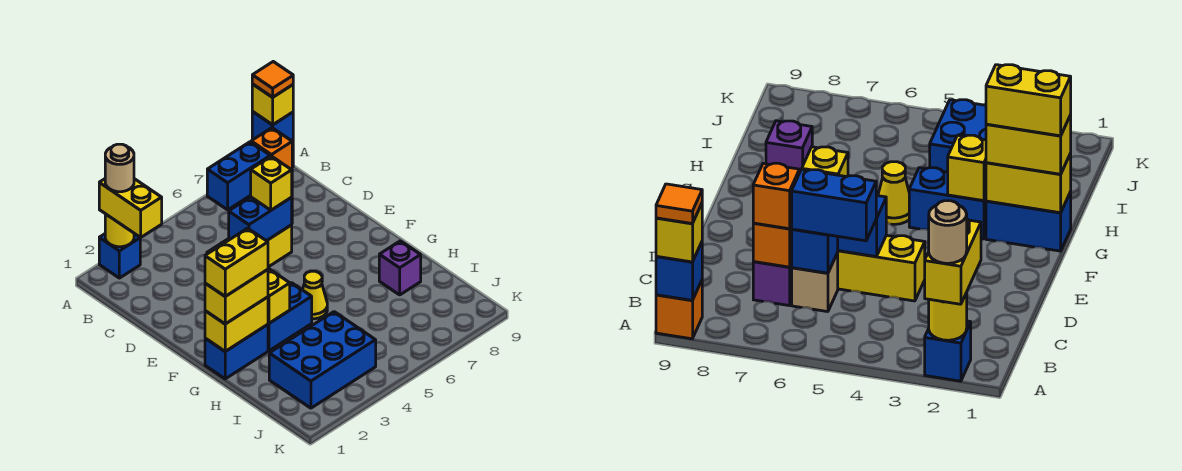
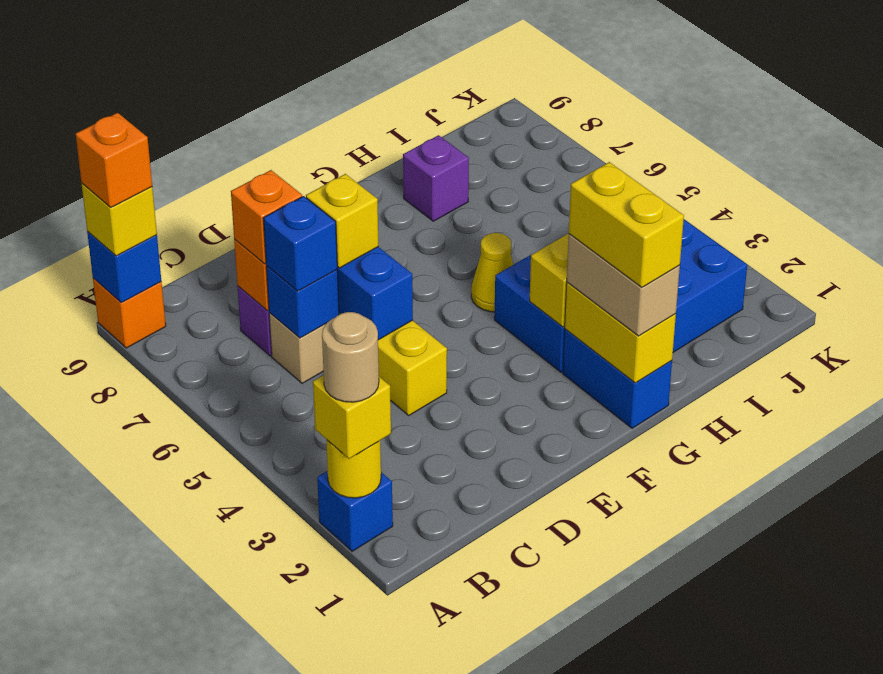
yellow 1x2 brick [99,179,162,238] -> yellow 1x1 brick [313,375,391,459]
orange 1x1 tile [252,62,293,97] -> orange 1x1 brick [76,113,152,208]
blue 1x2 brick [207,142,270,210] -> blue 1x1 brick [263,196,337,291]
yellow 1x2 brick [205,270,268,324] -> tan 1x2 brick [567,234,680,336]

